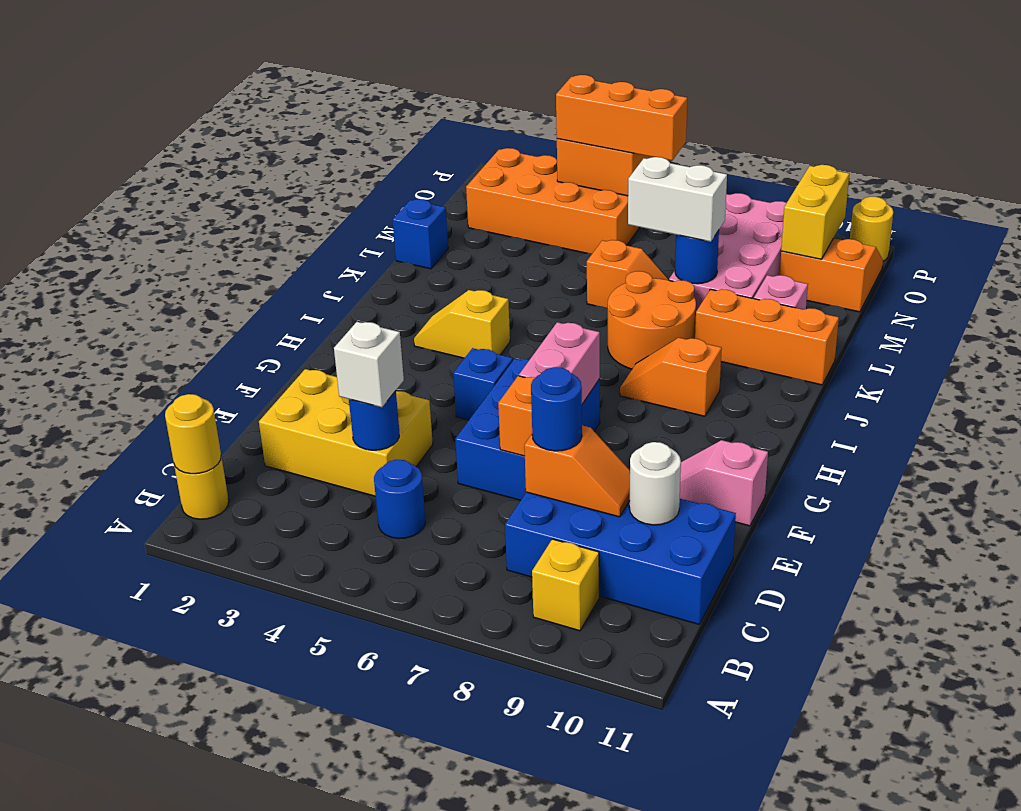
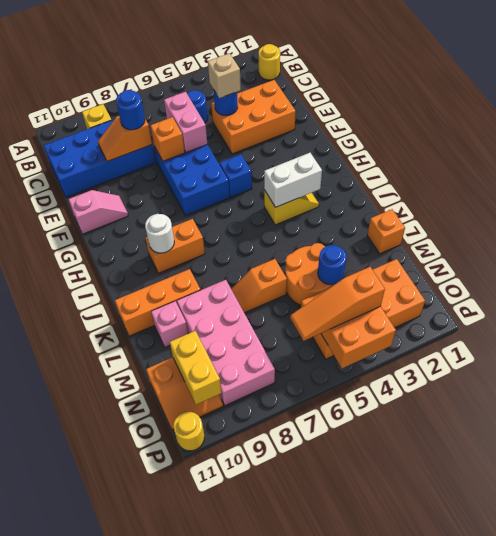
yellow 1x1 round brick [165,394,221,474] -> none
yellow 2x3 brick [259,369,433,496] -> orange 2x3 brick [211,80,296,154]
white 1x1 brick [334,322,404,407] -> tan 1x1 brick [208,53,241,98]
white 1x1 round brick [629,442,681,525] -> white 1x1 round brick moved to [145,214,174,253]
pink 1x2 brick [519,322,600,404] -> pink 1x2 brick moved to [164,92,207,152]
orange 1x2 slope [620,338,722,416] -> orange 1x2 brick [145,219,205,273]
orange 2x2 round brick [608,271,696,369] -> orange 2x2 round brick moved to [285,243,335,305]
blue 1x1 brick [393,199,448,269] -> orange 1x1 brick [367,209,405,254]
white 1x2 brick [628,157,727,242] -> white 1x2 brick moved to [264,153,322,207]
blue 1x1 round brick [675,230,719,284] -> blue 1x1 round brick moved to [318,245,346,285]
orange 1x3 brick [556,75,687,161] -> orange 1x3 slope [290,267,385,341]

